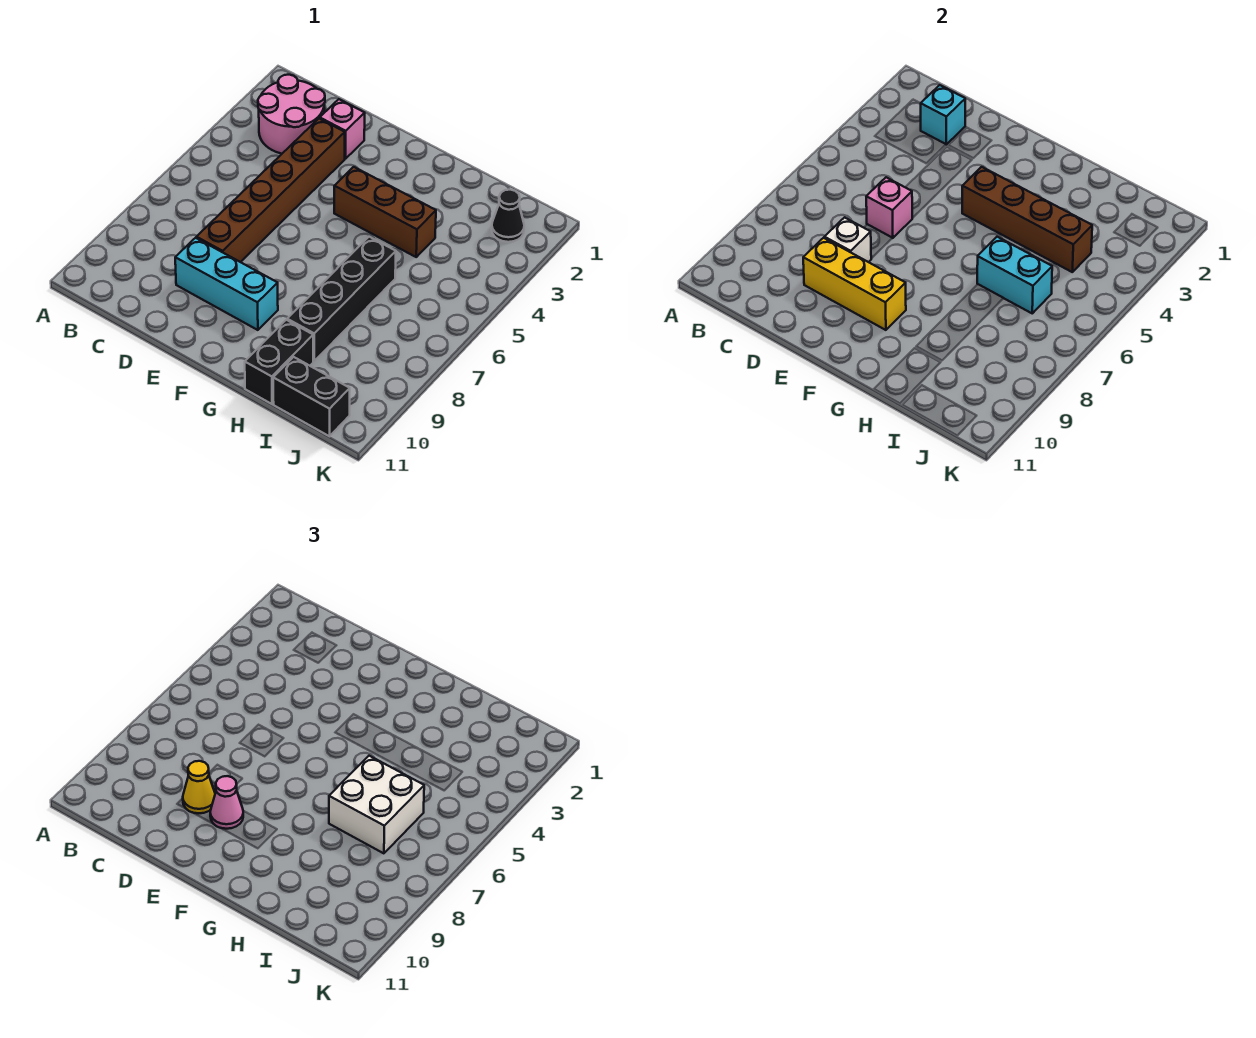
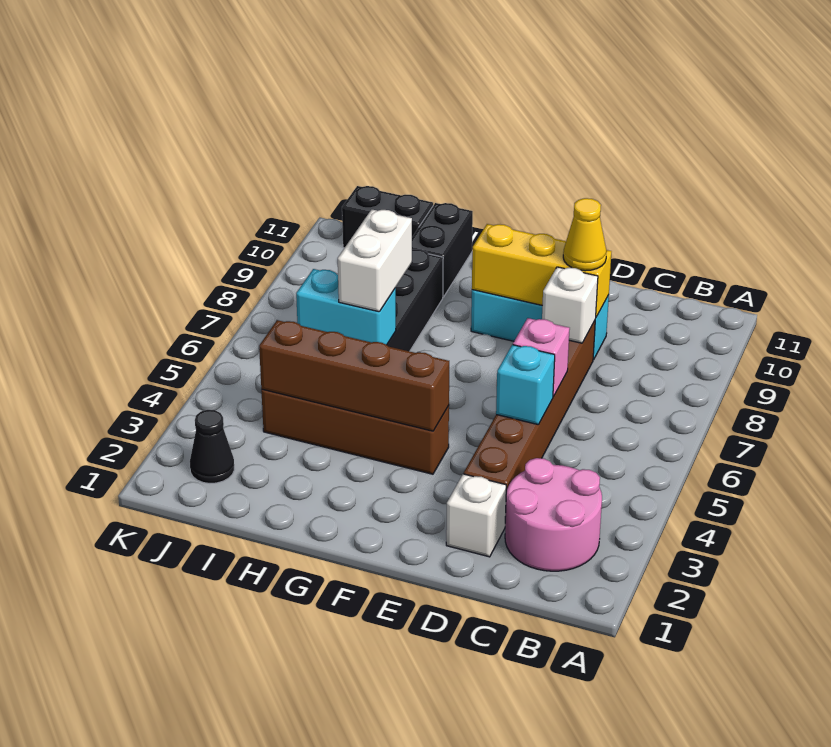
cyan 1x1 brick [921,85,965,144] -> cyan 1x1 brick moved to [496,345,555,425]
pink 1x1 brick [320,99,365,159] -> white 1x1 brick [446,474,506,557]
pink 1x1 cone [210,776,243,829] -> none
brown 1x3 brick [334,167,436,257] -> brown 1x4 brick [261,389,449,474]
white 2x2 brick [329,756,424,853] -> white 1x2 brick [338,209,412,312]

